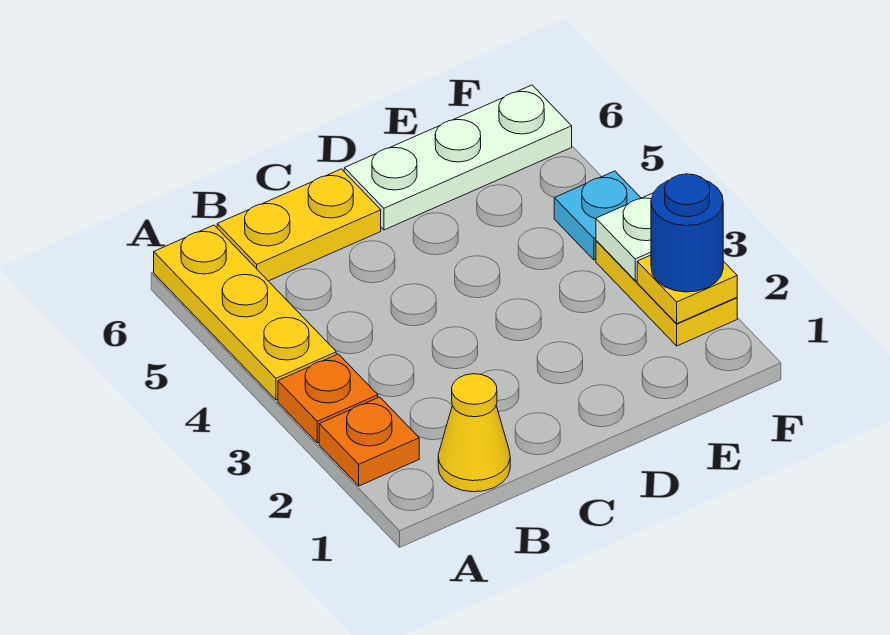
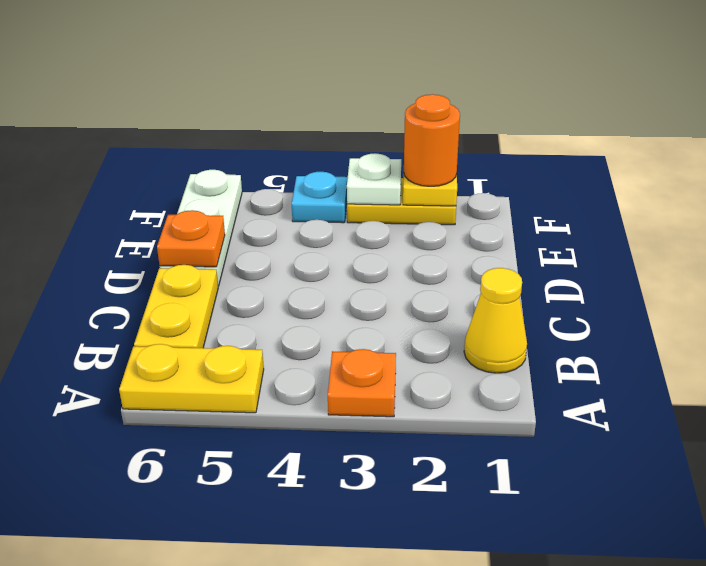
orange 1x1 plate [319,397,419,486] -> orange 1x1 plate moved to [157,210,225,267]
yellow 1x3 plate [154,225,336,400] -> yellow 1x2 plate [119,344,264,413]
blue 1x1 round brick [651,174,723,292] -> orange 1x1 round brick [404,94,460,186]

